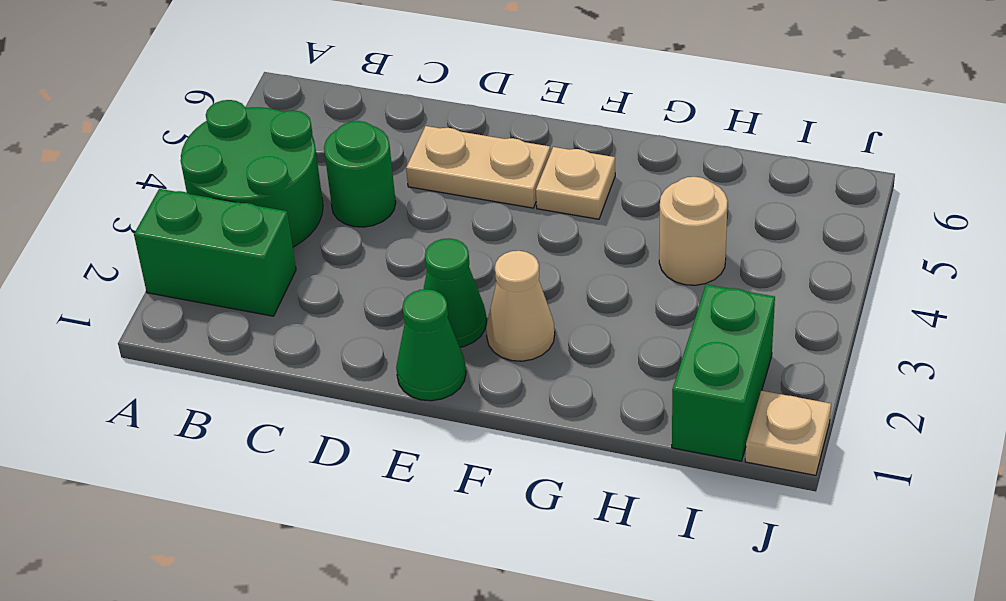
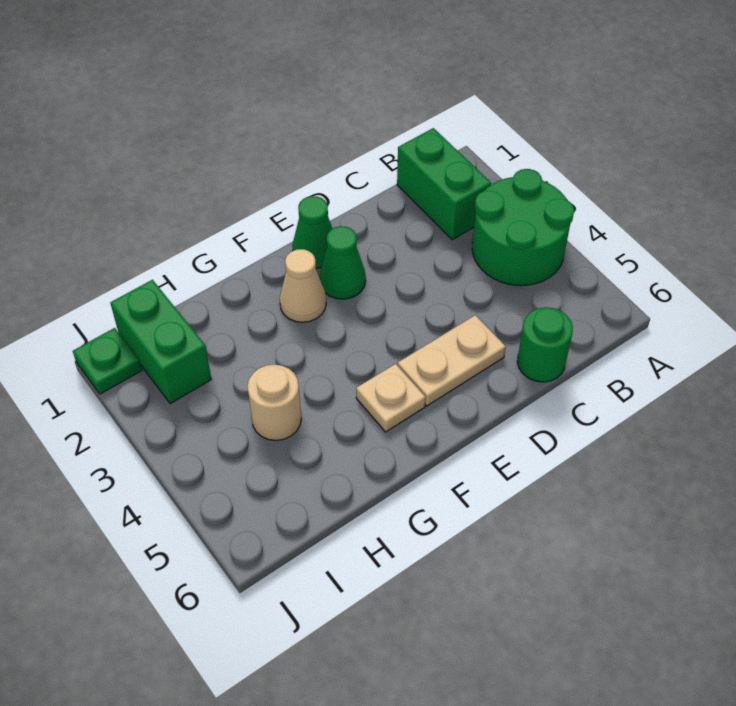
green 1x2 brick [134,189,296,316] -> green 1x2 brick turned to [397,128,491,240]
green 1x1 round brick [324,121,396,227] -> green 1x1 round brick moved to [517,307,573,382]
tan 1x1 plate [745,391,831,475] -> green 1x1 plate [73,328,142,394]

